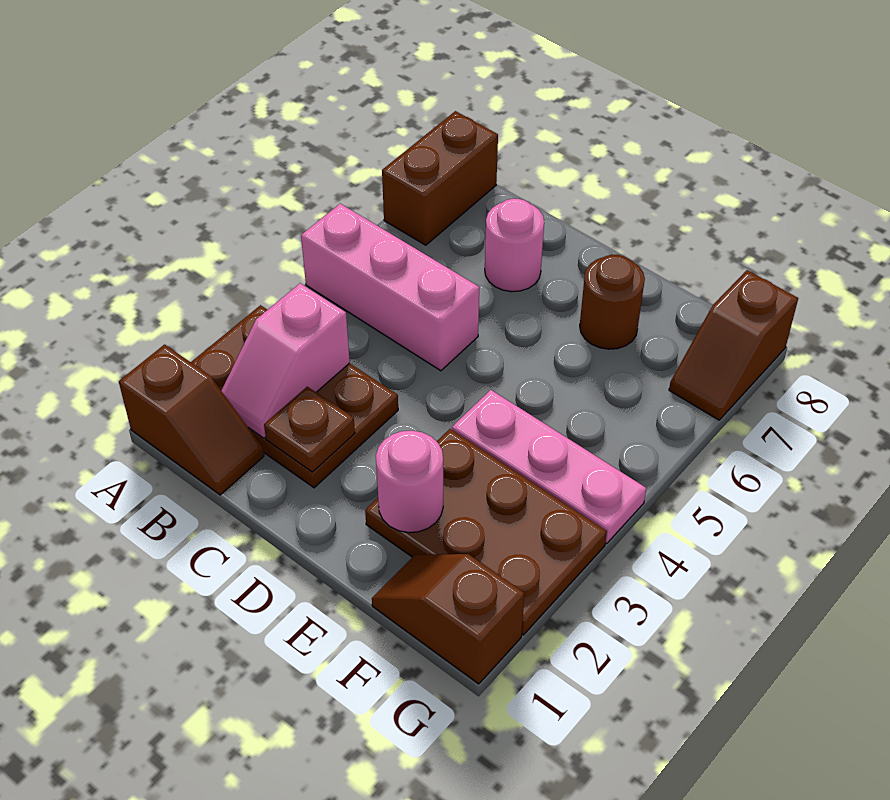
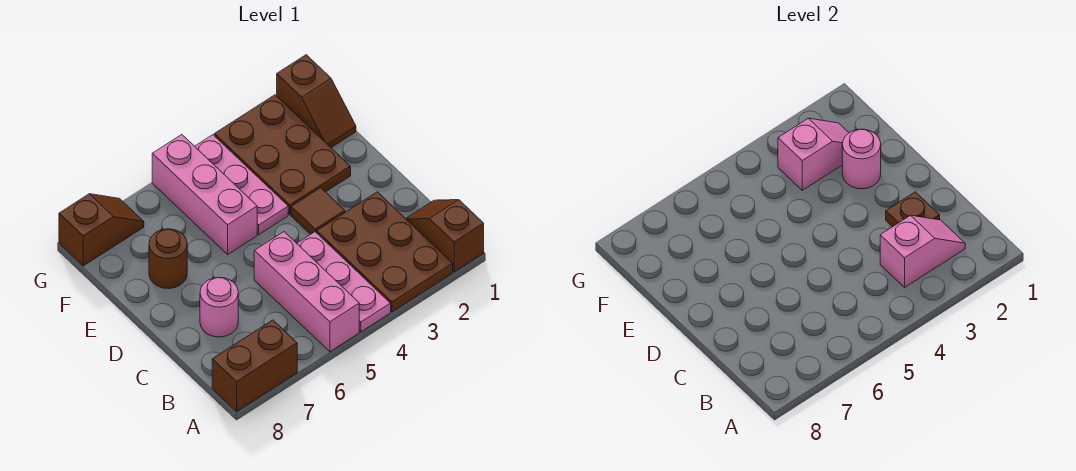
none -> pink 1x3 plate [297,232,391,332]
none -> brown 1x1 tile [291,187,345,235]
none -> pink 1x3 brick [152,135,257,254]
none -> pink 1x2 slope [778,118,849,190]

